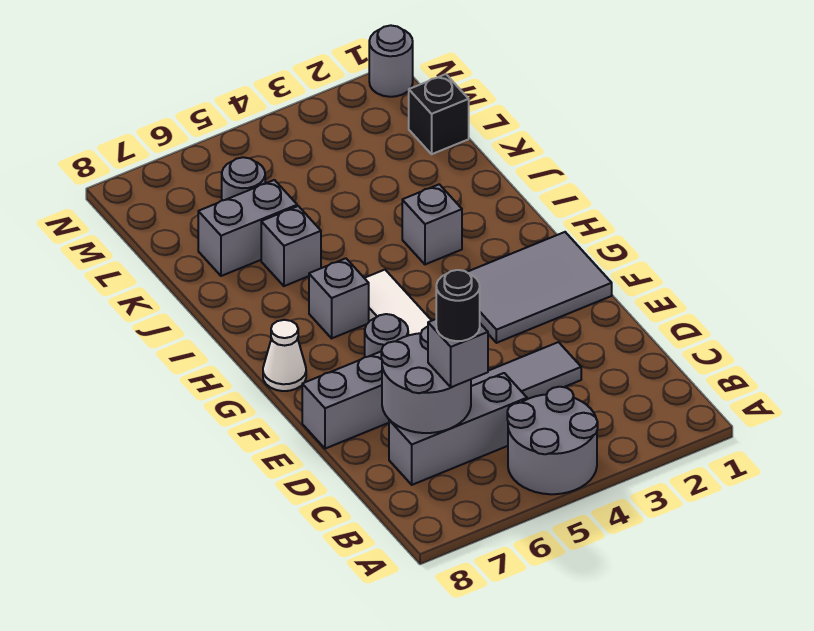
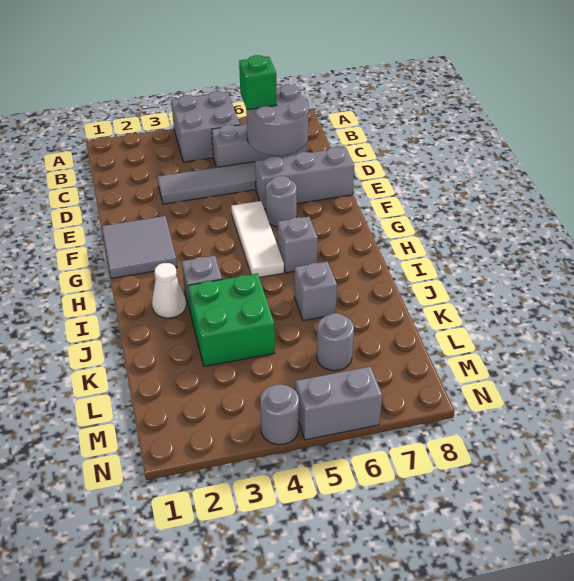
grey 2x2 round brick [507,387,598,494] -> grey 2x2 brick [171,91,240,162]
grey 1x1 brick [428,319,488,387] -> green 1x1 brick [239,55,277,110]
black 1x1 round brick [436,270,480,341] -> none
grey 2x3 tile [467,232,612,343] -> grey 2x2 tile [102,216,177,279]
white 1x1 cone [263,320,306,391] -> white 1x1 cone moved to [152,263,186,318]
none -> green 2x2 brick [188,273,275,367]
grey 1x2 brick [198,180,297,276] -> grey 1x2 brick moved to [295,367,382,440]
black 1x1 brick [409,74,469,154] -> none
grey 1x1 round brick [369,25,413,97] -> grey 1x1 round brick moved to [260,384,299,445]

